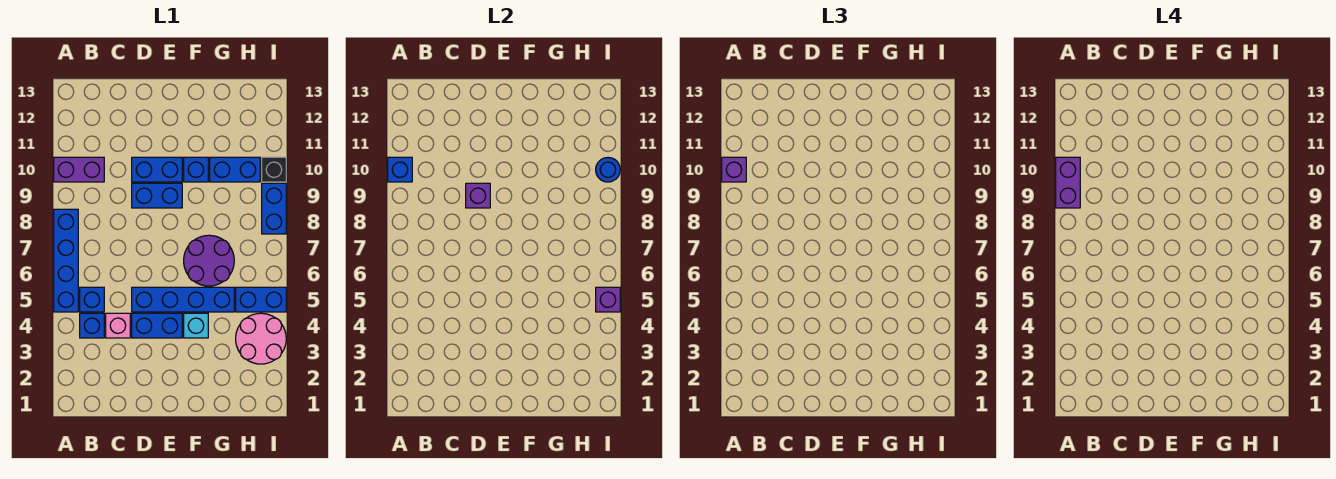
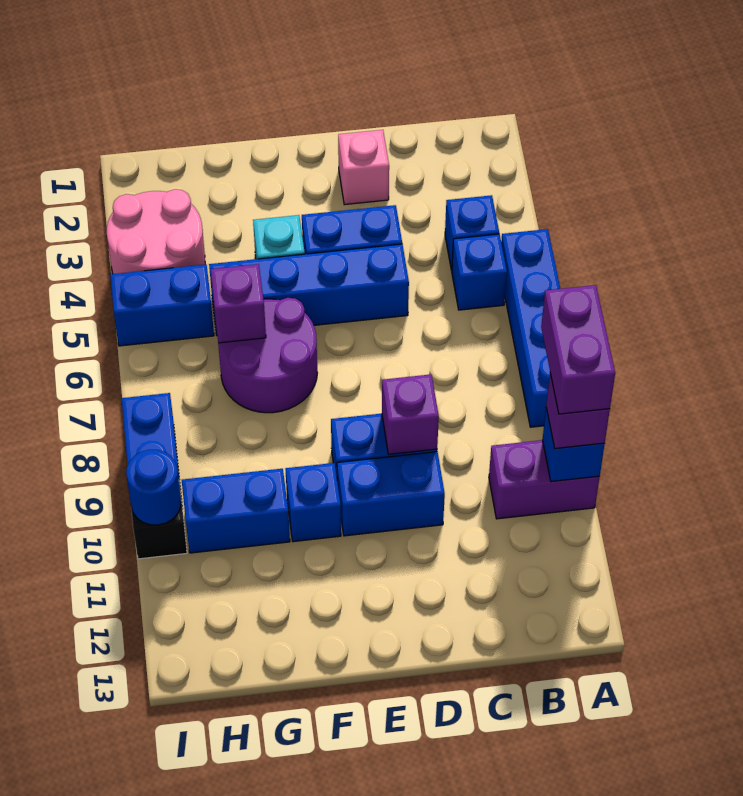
pink 1x1 brick [106,313,130,338] -> pink 1x1 brick moved to [338,130,389,205]
purple 1x1 brick [596,287,620,312] -> purple 1x1 brick moved to [211,264,266,343]

